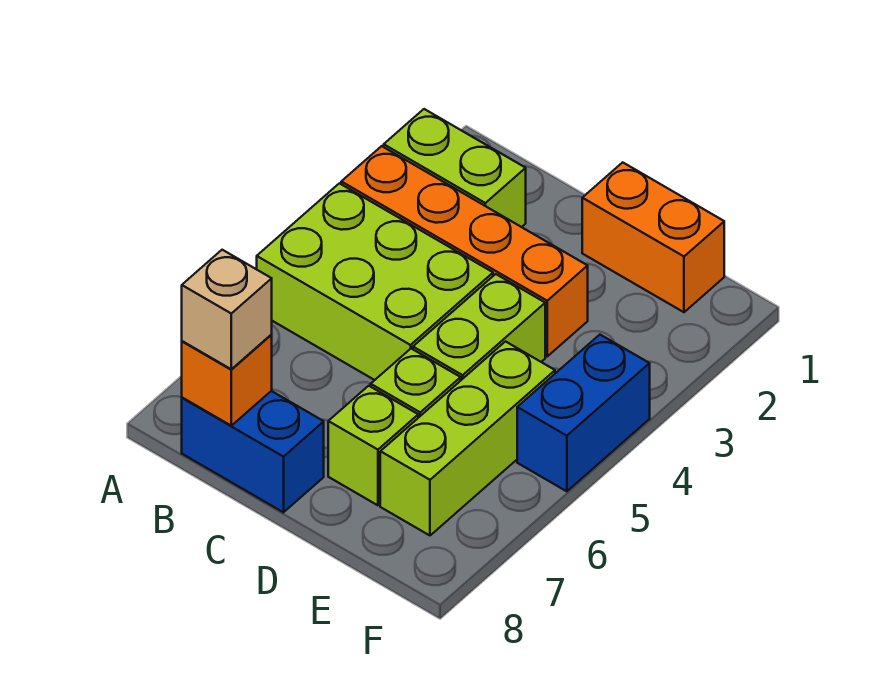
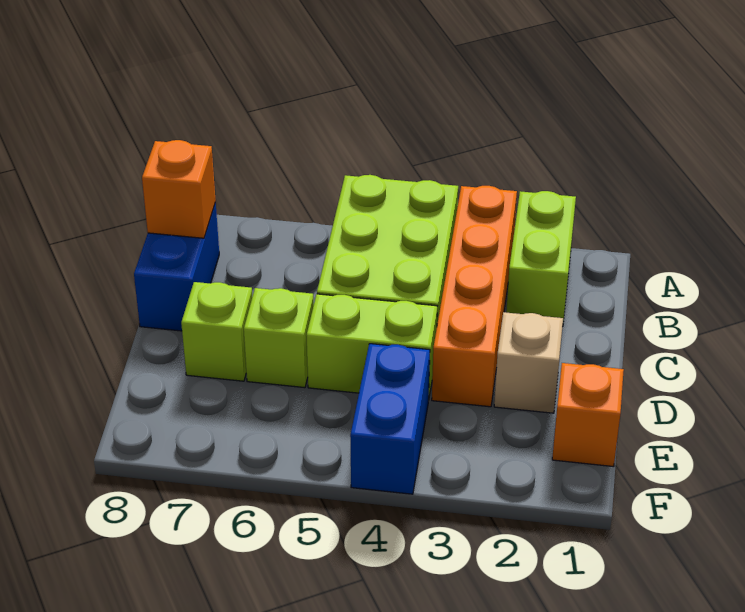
tan 1x1 brick [182,250,272,369] -> tan 1x1 brick moved to [494,312,563,413]
orange 1x2 brick [582,162,724,312] -> orange 1x1 brick [552,363,624,467]
lime 1x3 brick [380,342,555,535] -> none
blue 1x2 brick [517,335,650,491] -> blue 1x2 brick turned to [350,344,430,494]

